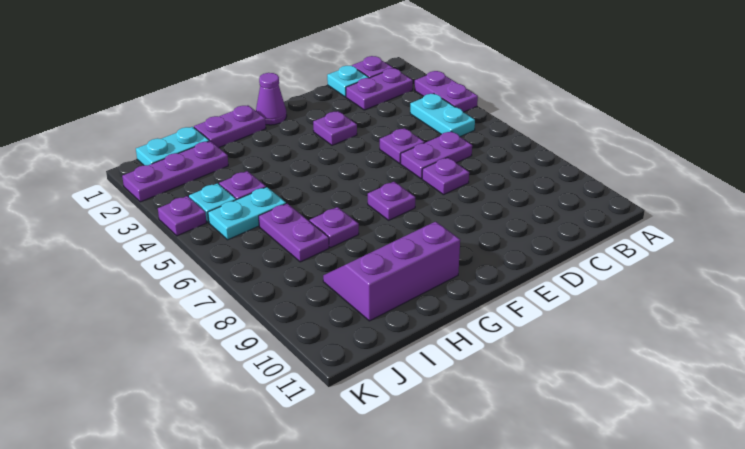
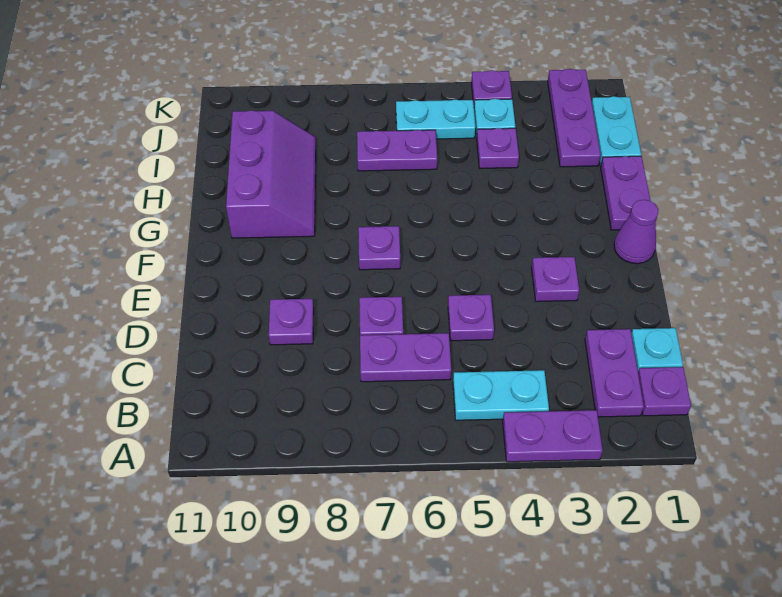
purple 1x2 plate [401,131,472,179] -> purple 1x2 plate turned to [360,333,451,382]
purple 1x1 plate [310,207,359,248] -> purple 1x1 plate moved to [269,299,314,345]
cyan 1x2 plate [208,187,286,240] -> cyan 1x2 plate turned to [396,100,475,139]

